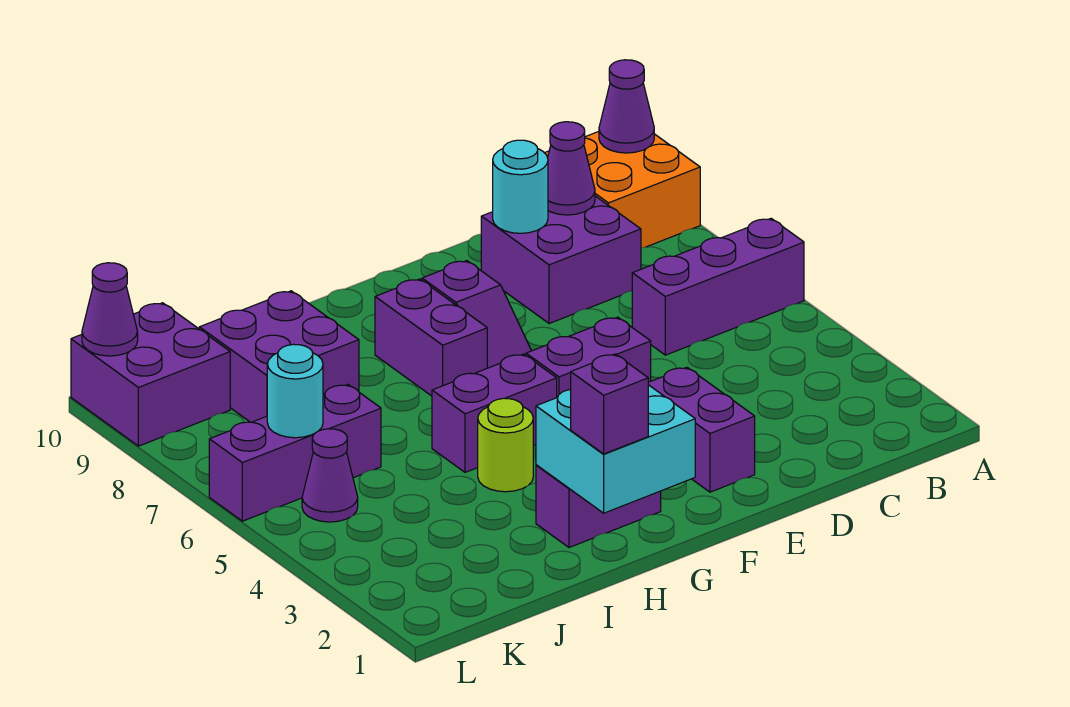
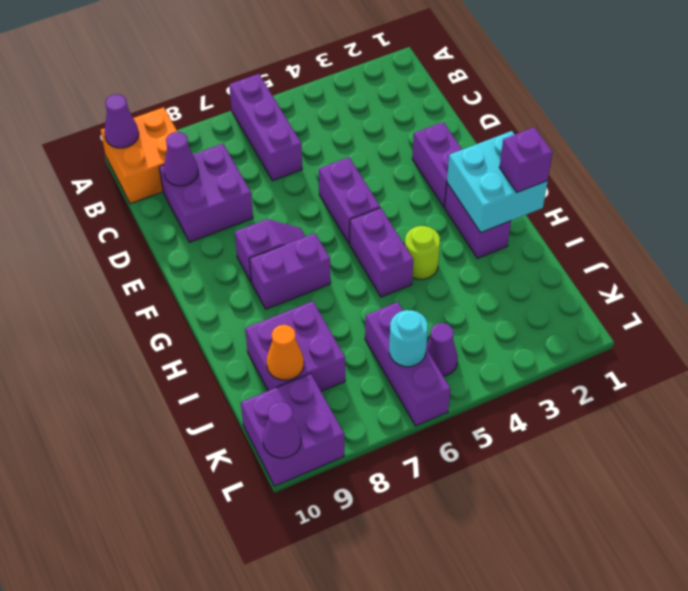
cyan 1x1 round brick [493,140,548,233] -> none
purple 1x2 brick [648,367,755,492] -> purple 1x2 brick turned to [412,122,462,207]
none -> orange 1x1 cone [267,325,304,380]

